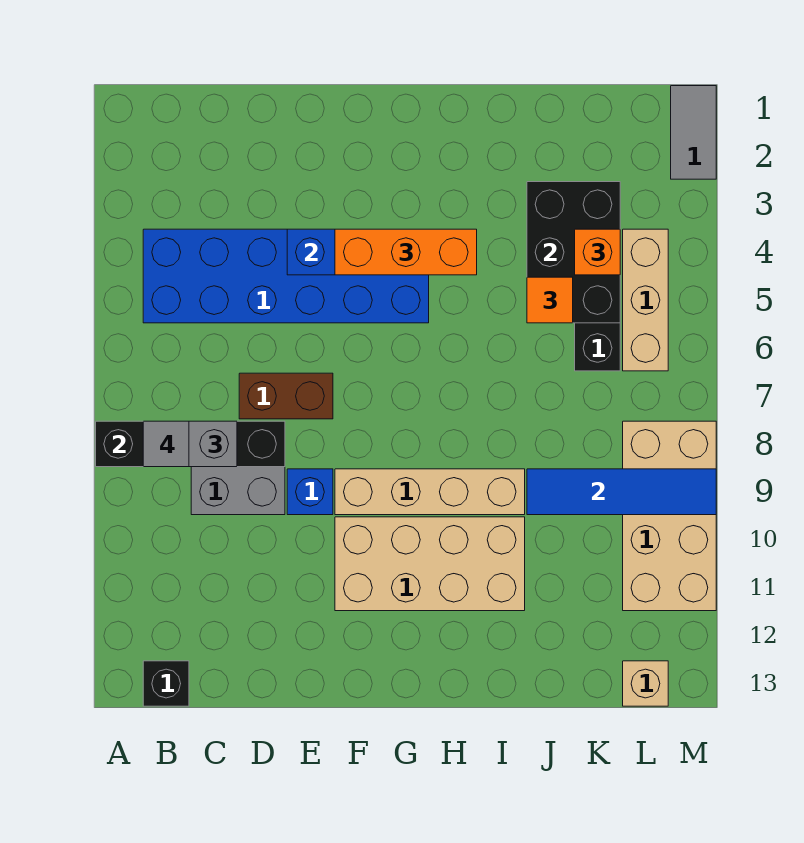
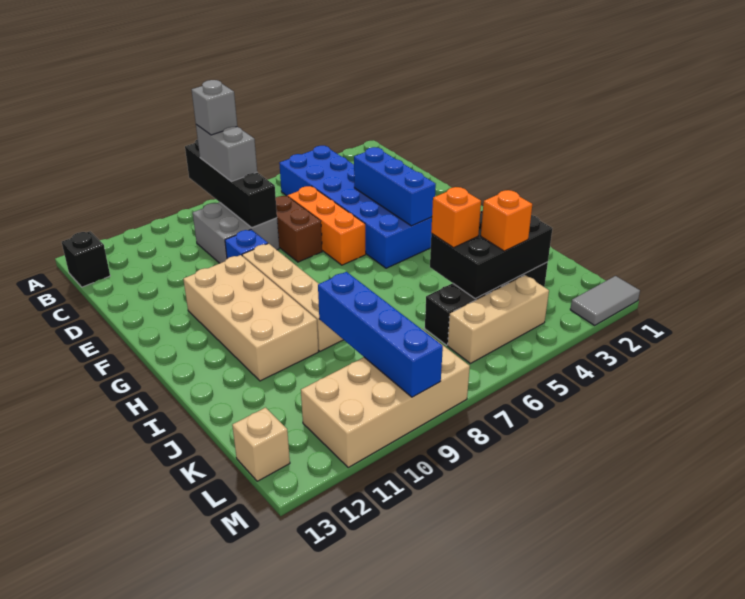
grey 1x1 tile [143,421,189,467] -> grey 1x1 brick [192,80,237,135]
orange 1x3 brick [335,229,477,275] -> orange 1x3 brick moved to [288,186,366,265]
orange 1x1 tile [527,277,573,323] -> orange 1x1 brick [431,187,481,248]
blue 1x4 tile [527,469,716,515] -> blue 1x4 brick [318,272,443,397]

